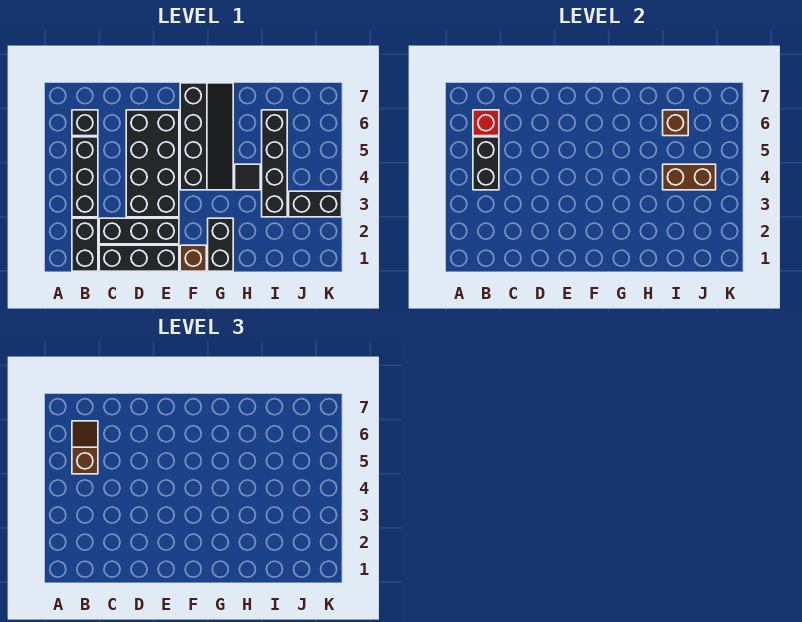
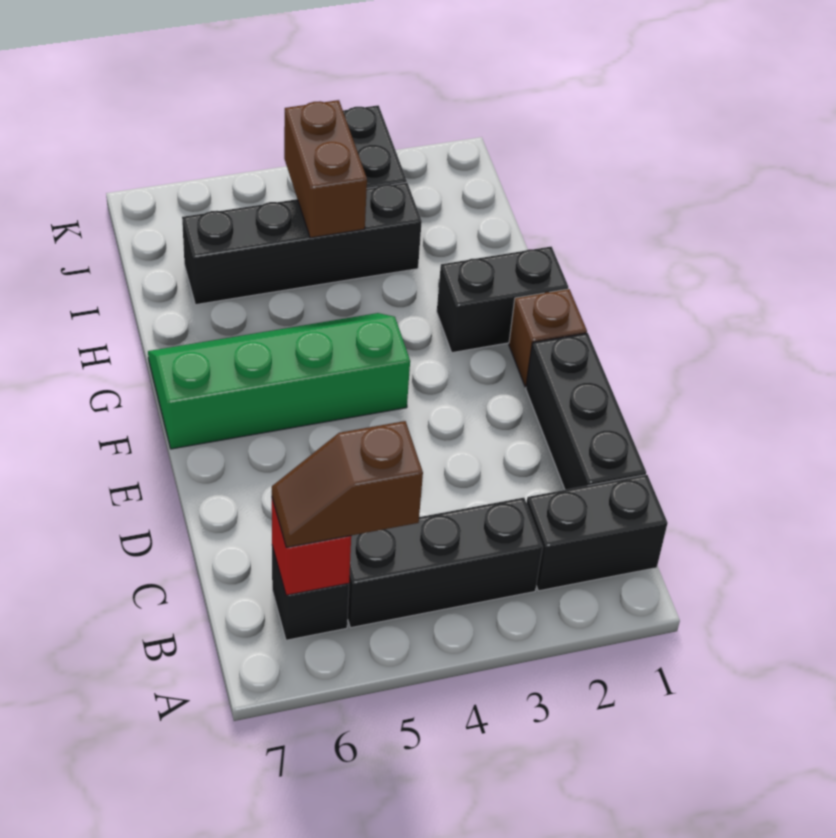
black 1x2 brick [473,137,499,190] -> none
black 1x3 brick [99,218,179,244] -> none
black 2x4 brick [126,110,179,217] -> none
black 2x4 slope [180,83,233,190] -> green 2x4 slope [148,313,410,449]
black 1x1 tile [235,164,260,190] -> none
brown 1x1 brick [663,110,688,136] -> none

